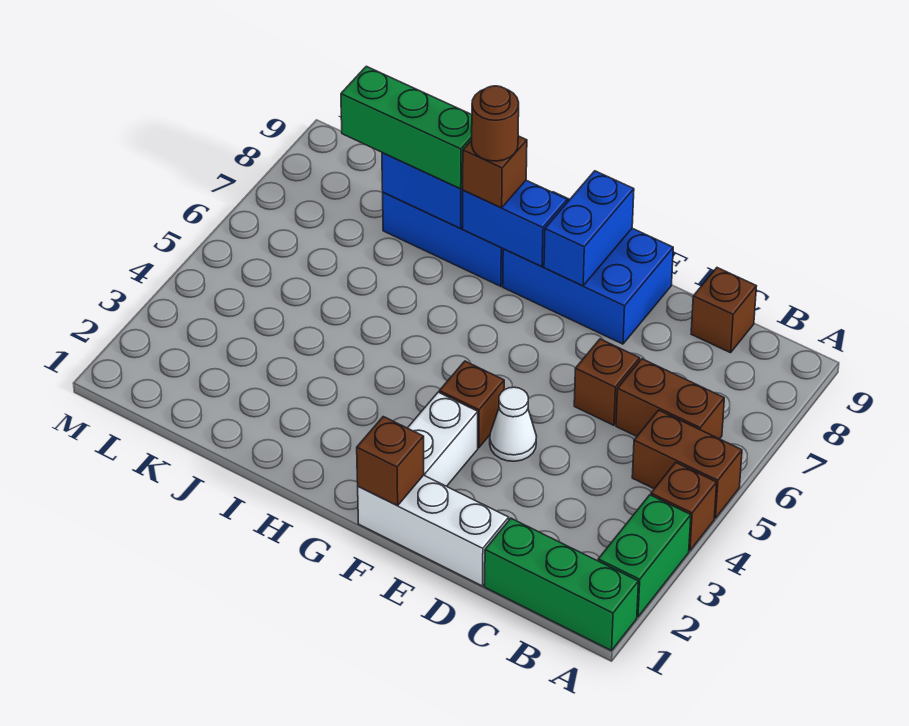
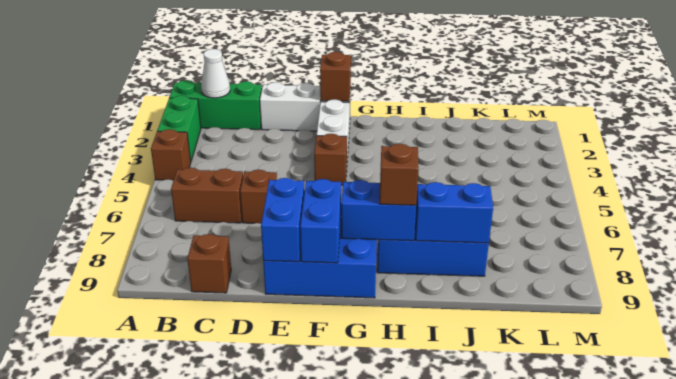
brown 1x2 brick [632,410,742,518] -> none
white 1x1 cone [490,387,536,461] -> white 1x1 cone moved to [201,49,230,98]
none -> blue 1x2 brick [261,178,305,262]
brown 1x1 round brick [472,86,519,161] -> none
green 1x3 brick [341,66,472,189] -> none

